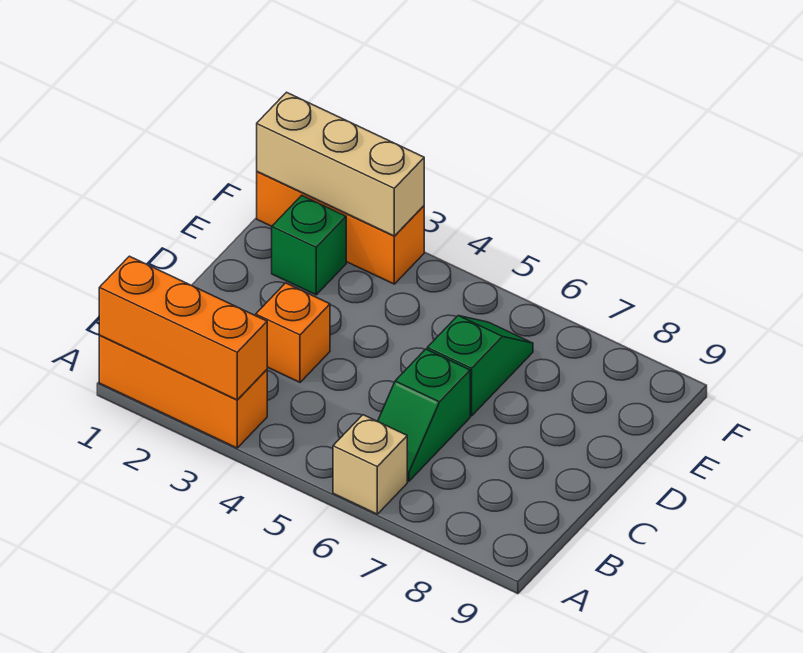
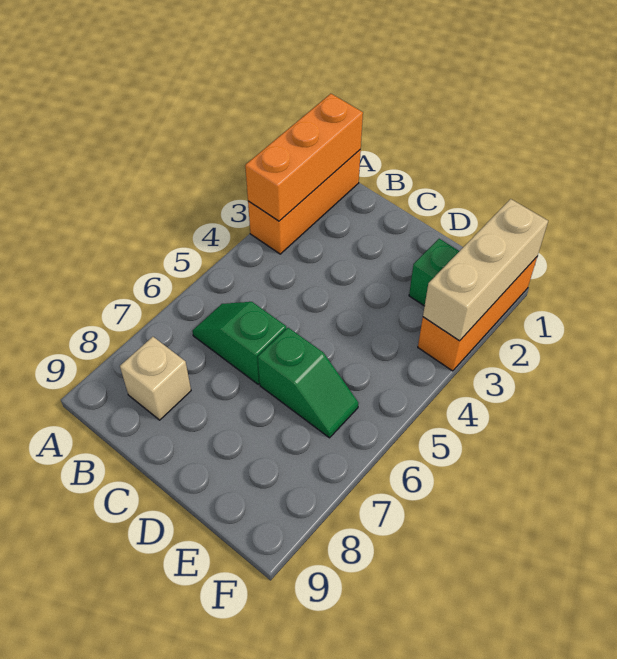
tan 1x1 brick [333,415,407,514] -> tan 1x1 brick moved to [120,337,191,420]
orange 1x1 brick [256,283,330,382] -> none

